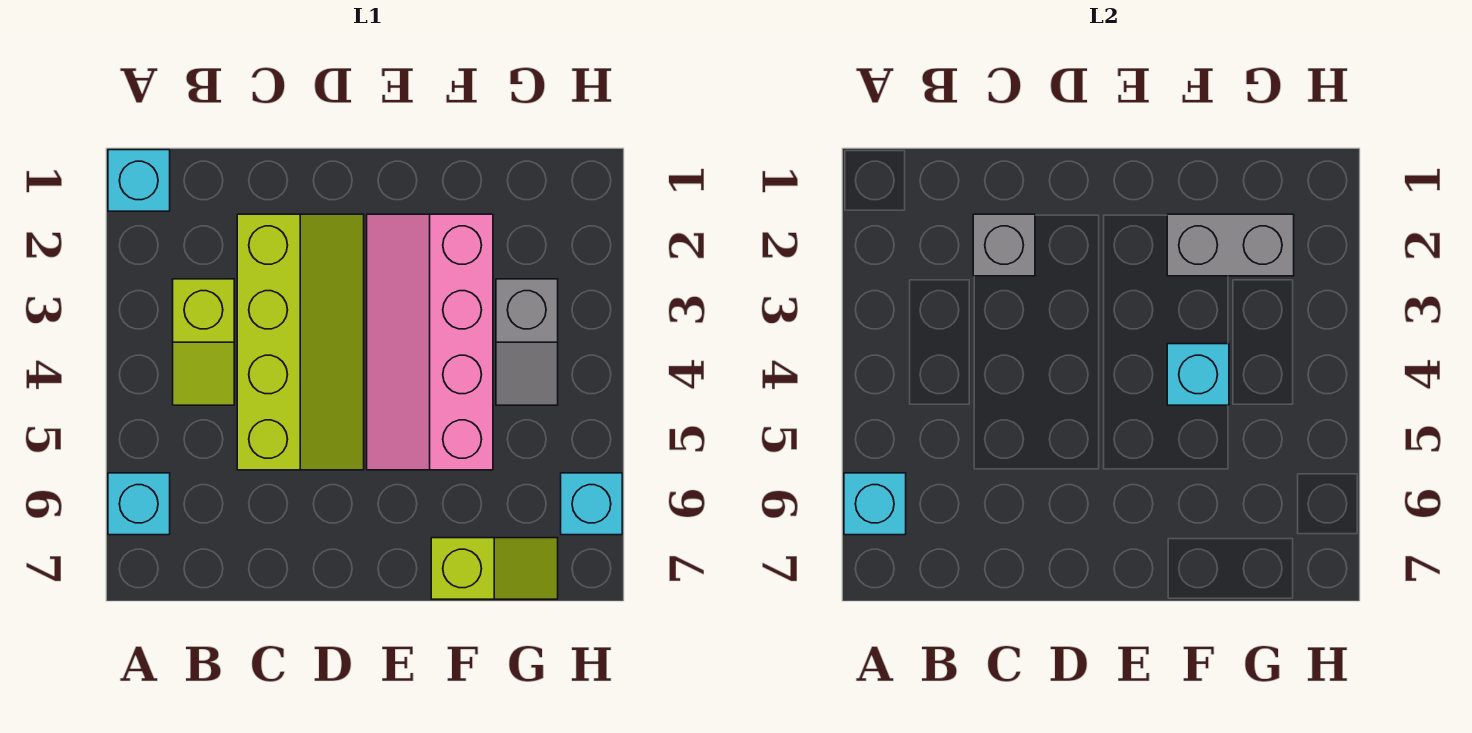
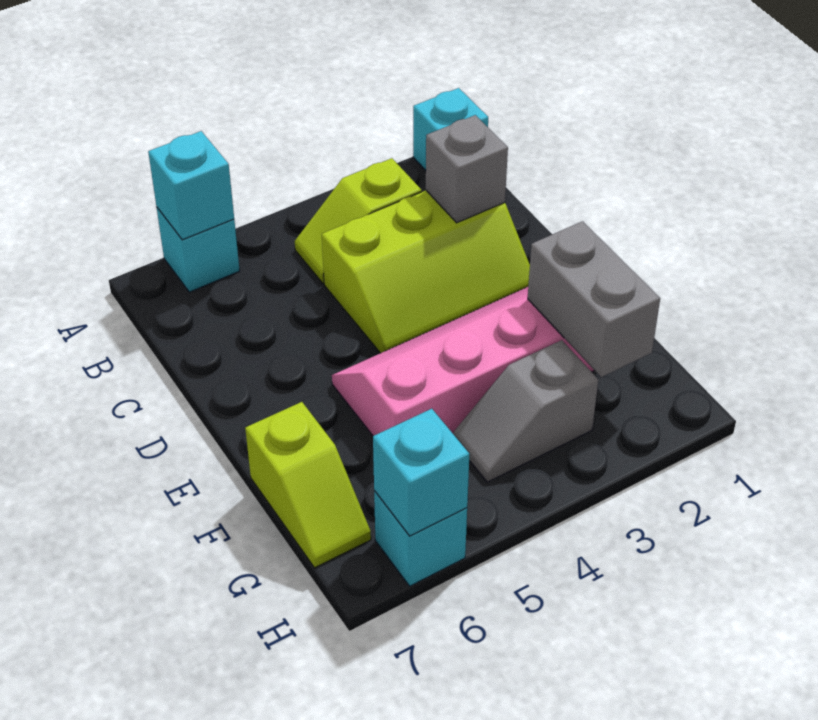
lime 2x4 slope [237,214,364,470] -> lime 2x3 slope [322,191,530,353]
cyan 1x1 brick [1167,344,1229,405] -> cyan 1x1 brick moved to [373,409,469,536]

